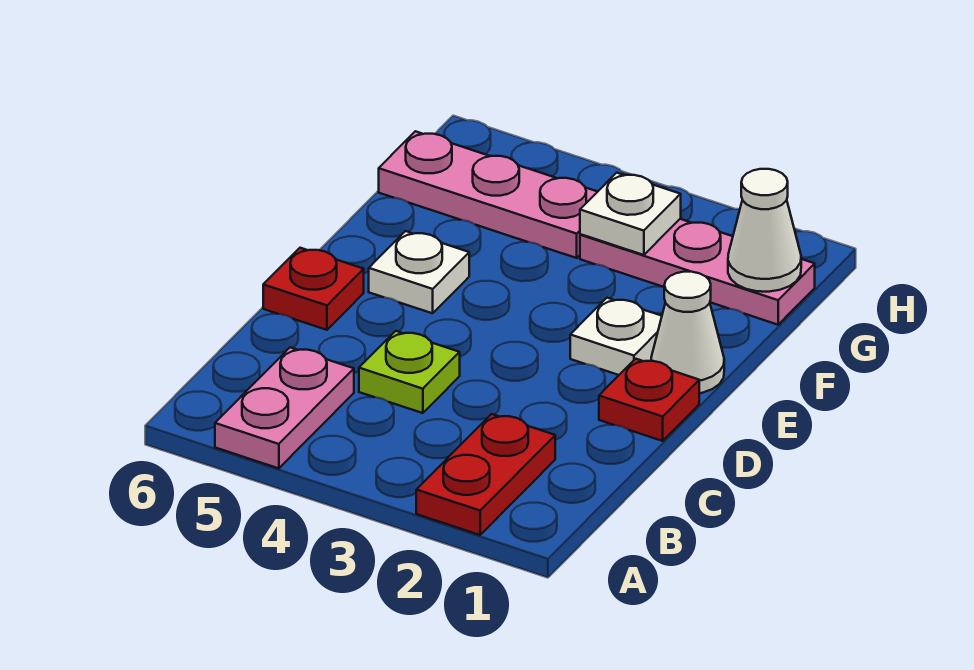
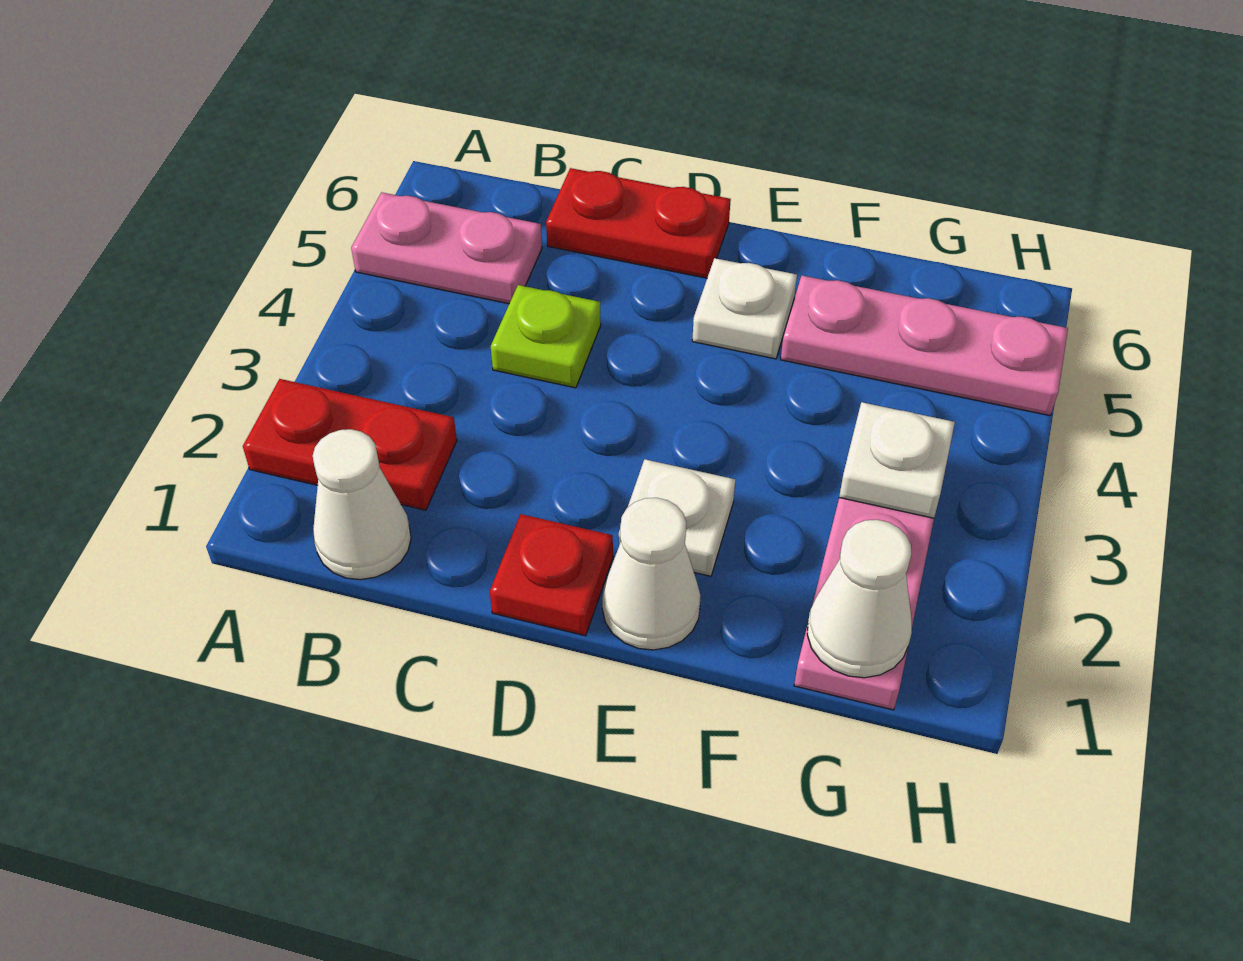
none -> white 1x1 cone [313,429,411,580]
red 1x1 plate [263,248,364,330] -> red 1x2 plate [546,168,731,278]
pink 1x3 plate [379,131,597,258] -> pink 1x3 plate turned to [781,276,1068,416]

